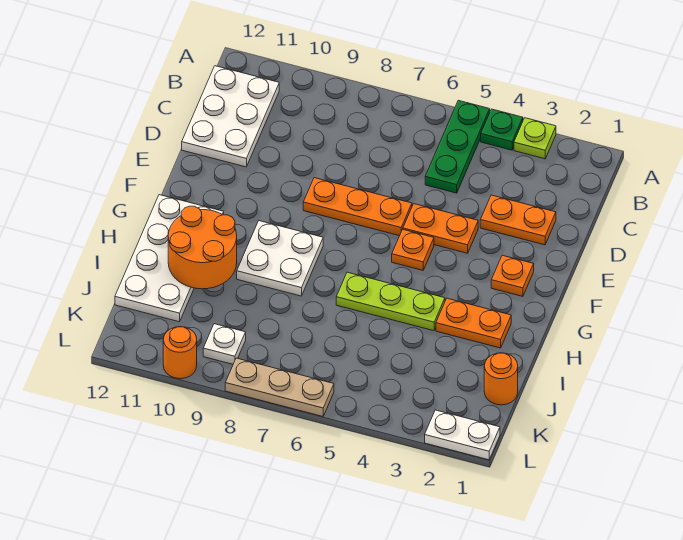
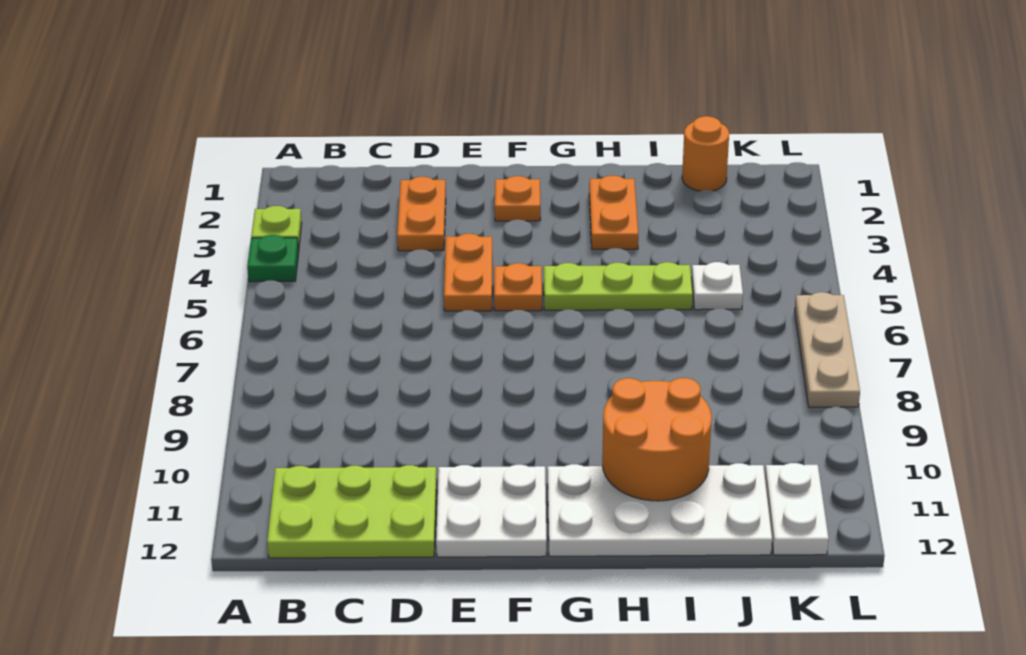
green 1x3 plate [425,100,490,193] -> none
white 2x3 plate [182,66,279,167] -> lime 2x3 plate [267,465,437,558]
orange 1x3 plate [303,178,412,236] -> none
white 2x2 plate [237,221,323,296] -> white 2x2 plate moved to [436,465,546,557]
lime 1x3 plate [336,272,445,331] -> lime 1x3 plate turned to [544,262,693,310]
white 1x1 plate [203,324,246,364] -> white 1x1 plate moved to [692,262,743,310]
white 1x2 plate [425,410,500,460] -> white 1x2 plate moved to [765,463,829,555]
orange 1x1 round brick [163,327,197,379] -> none

